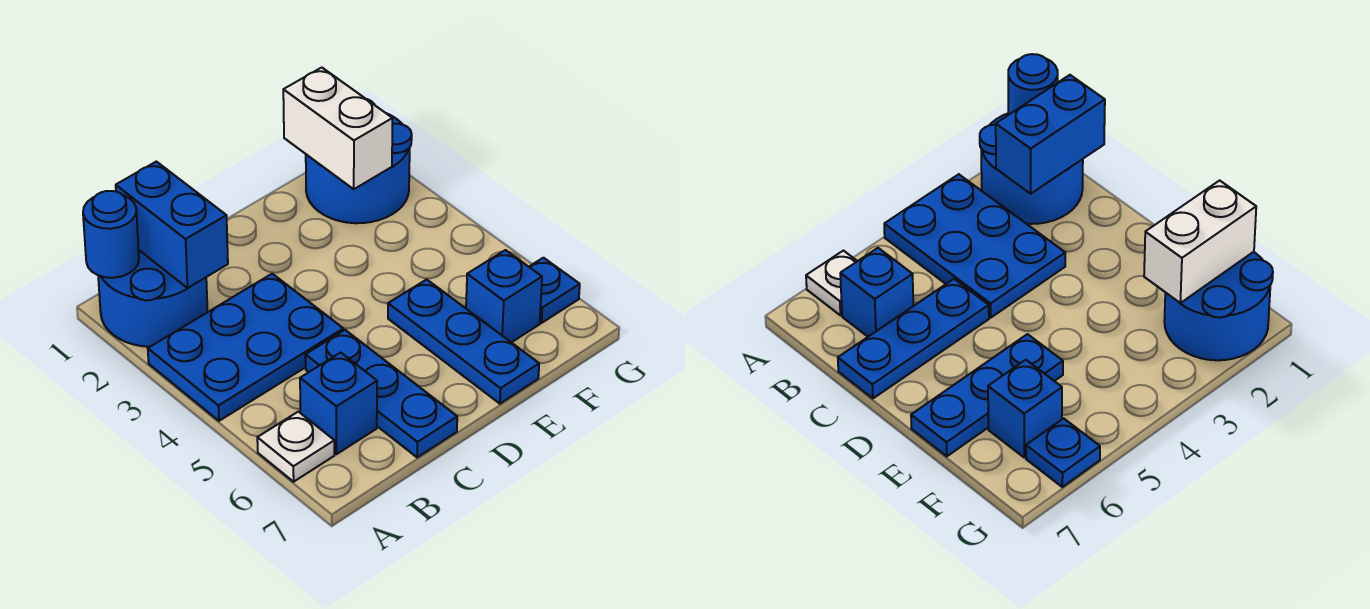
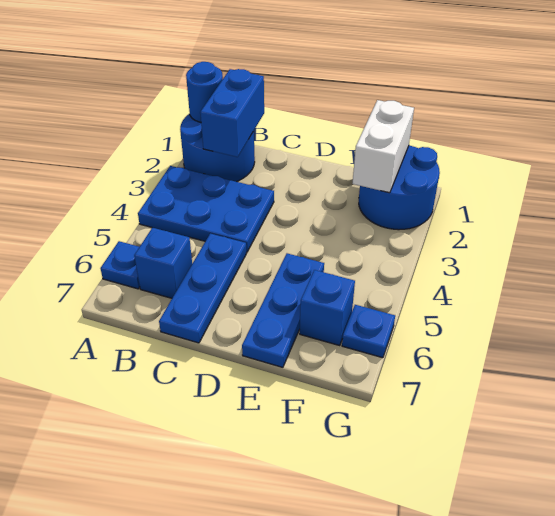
white 1x1 plate [257,412,334,482] -> blue 1x1 plate [100,241,140,289]

